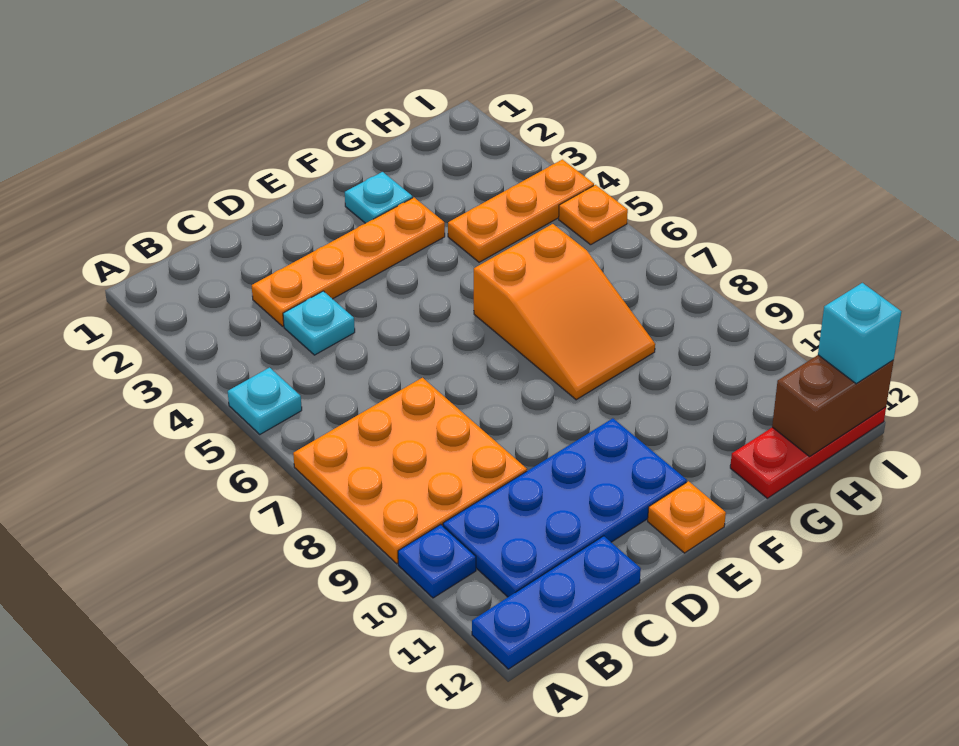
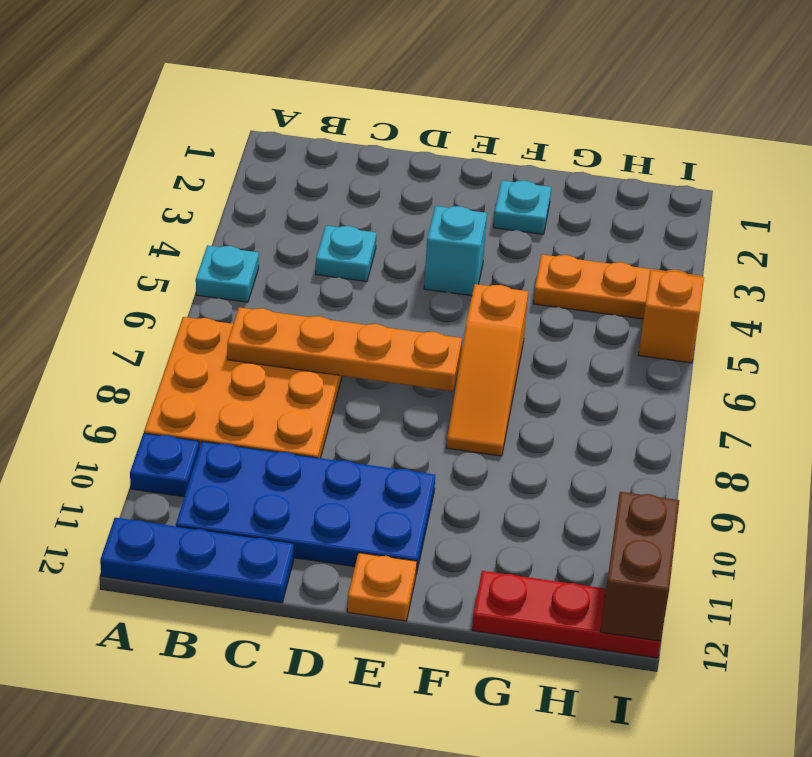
orange 1x4 plate [252,198,445,326] -> orange 1x4 plate moved to [227,308,462,391]
orange 2x3 slope [474,224,655,400] -> orange 1x3 slope [446,284,528,456]
brown 1x2 brick [772,355,894,456] -> brown 1x2 brick turned to [600,492,679,641]
orange 1x1 plate [559,185,628,245] -> orange 1x1 brick [639,270,704,363]
cyan 1x1 brick [818,283,901,384] -> cyan 1x1 brick moved to [424,206,487,296]

